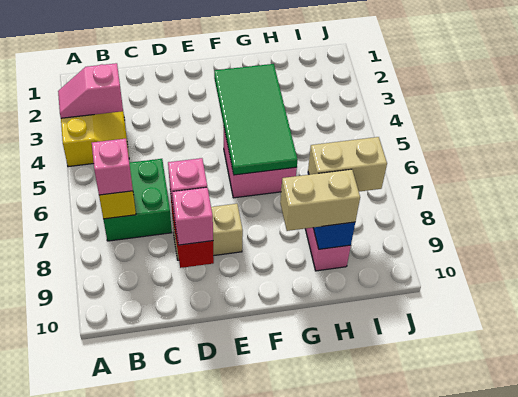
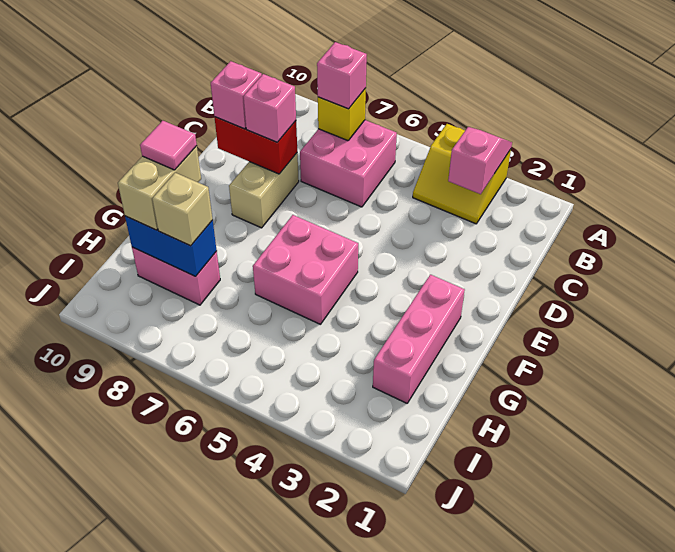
green 2x2 brick [103,159,172,241] -> pink 2x2 brick [300,120,397,207]
none -> pink 1x3 brick [373,275,465,403]
green 2x4 tile [214,64,298,175] -> none
none -> pink 1x1 tile [140,121,197,170]
tan 1x2 brick [308,137,387,192] -> tan 1x1 brick [152,173,213,246]

